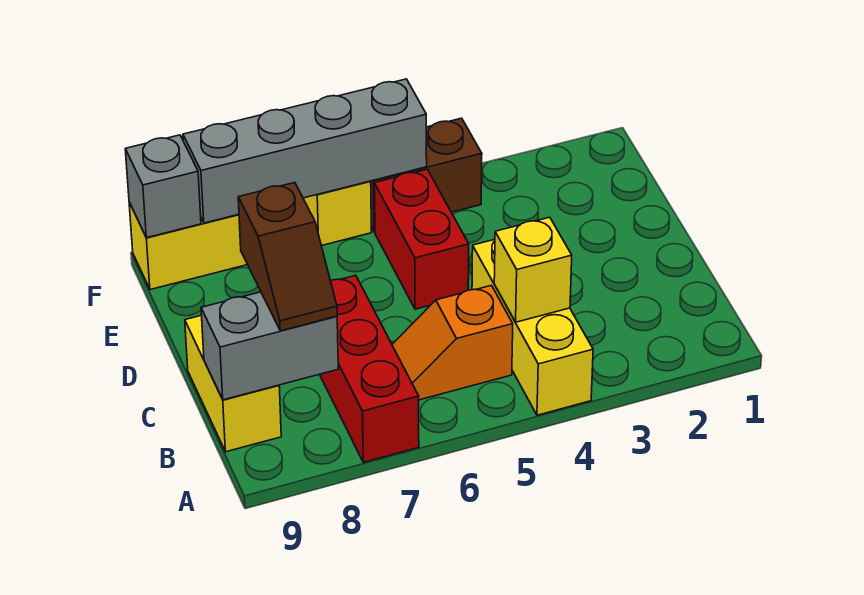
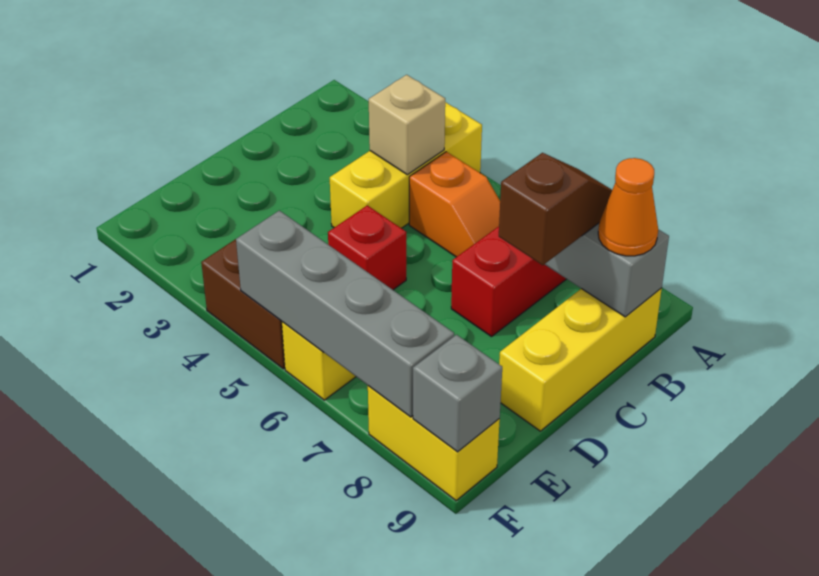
yellow 1x1 brick [494,217,572,322] -> tan 1x1 brick [369,75,445,175]
yellow 1x2 brick [185,315,281,452] -> yellow 1x3 brick [499,288,662,431]
none -> orange 1x1 cone [598,158,658,256]
red 1x2 brick [374,169,469,309] -> red 1x1 brick [328,205,406,290]

